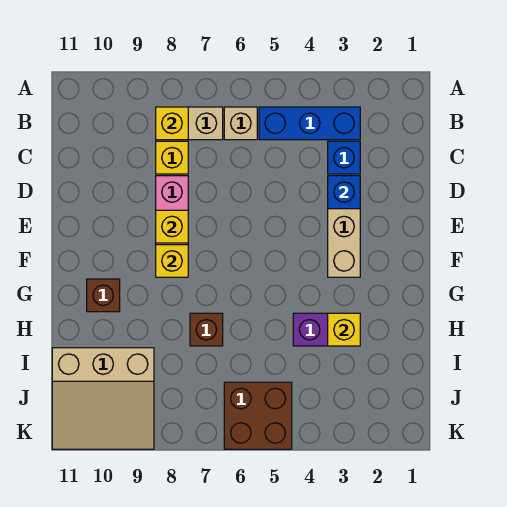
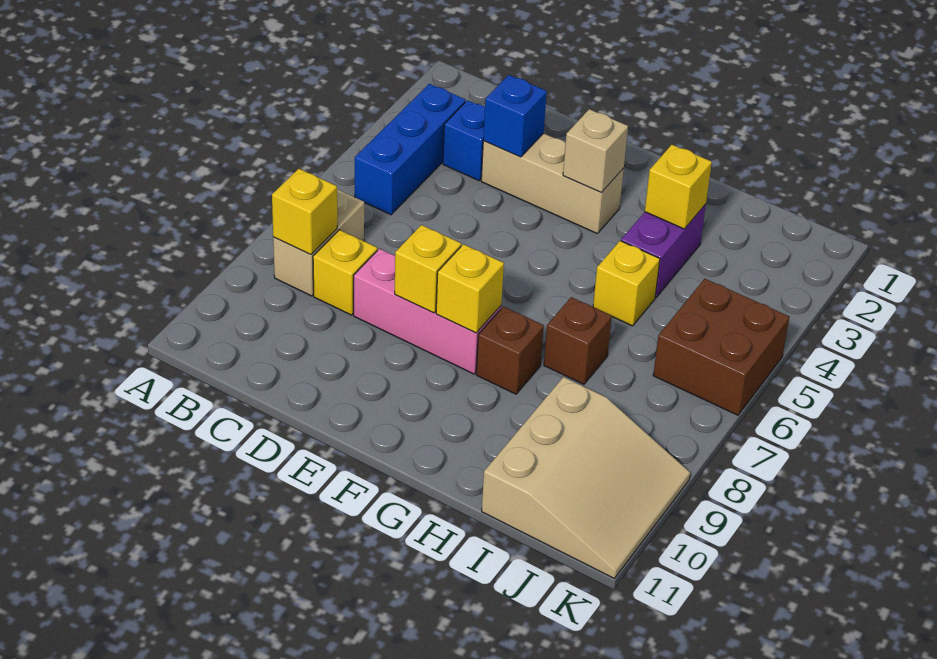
tan 1x1 brick [224,107,257,140] -> tan 1x1 brick moved to [563,109,628,193]
brown 1x1 brick [87,279,120,312] -> brown 1x1 brick moved to [476,307,544,394]
none -> yellow 1x1 brick [593,241,660,326]

